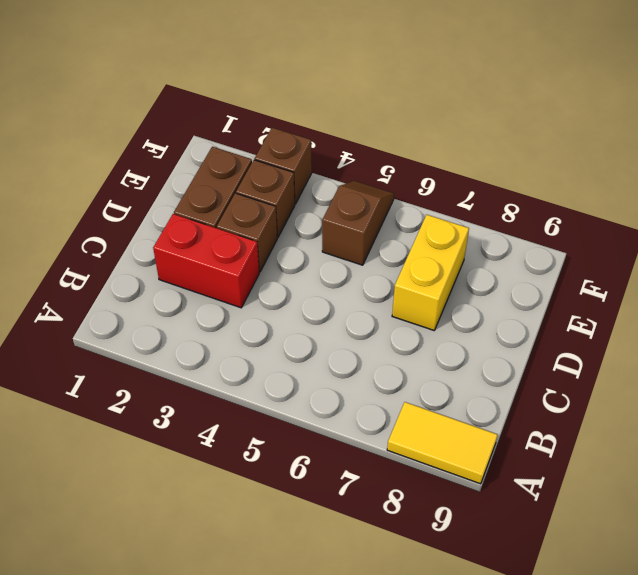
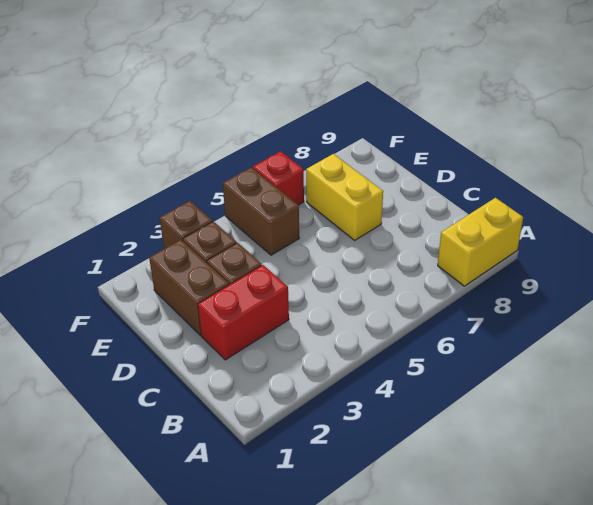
yellow 1x2 tile [387,402,497,484] -> yellow 1x2 brick [438,198,523,286]
brown 1x2 slope [322,181,394,265] -> brown 1x2 brick [223,167,299,255]
none -> red 1x1 brick [253,151,304,205]

